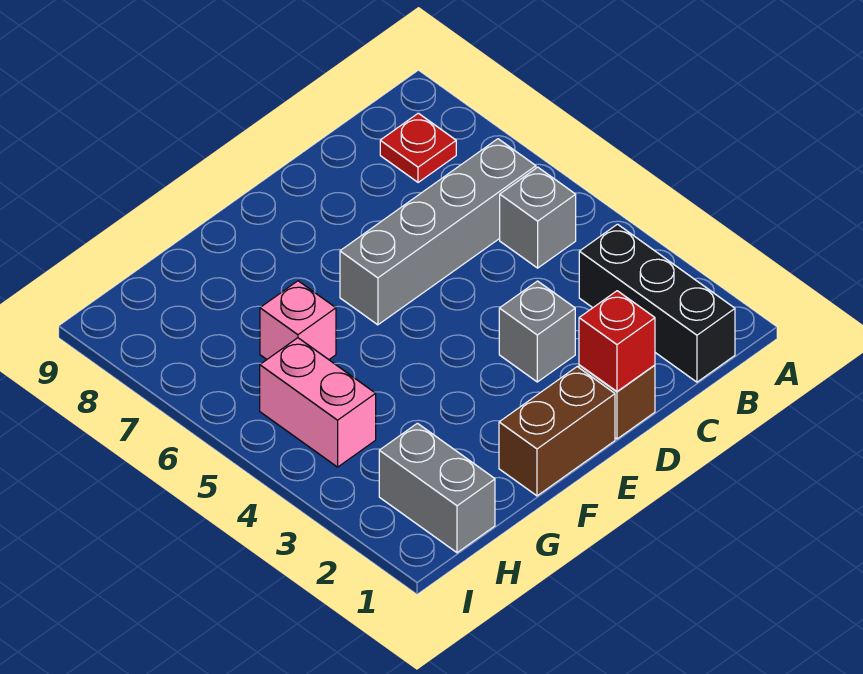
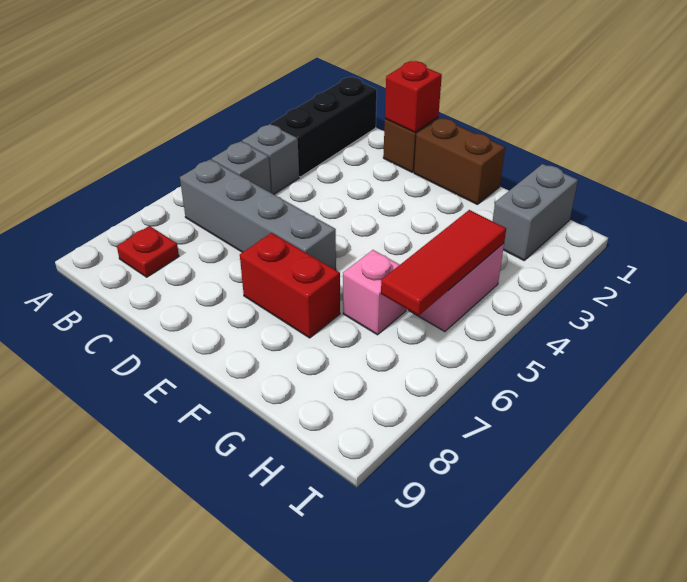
grey 1x1 brick [499,281,575,382] -> grey 1x1 brick moved to [242,124,299,194]
none -> red 1x2 brick [240,233,340,338]
none -> red 1x3 tile [381,210,506,316]

